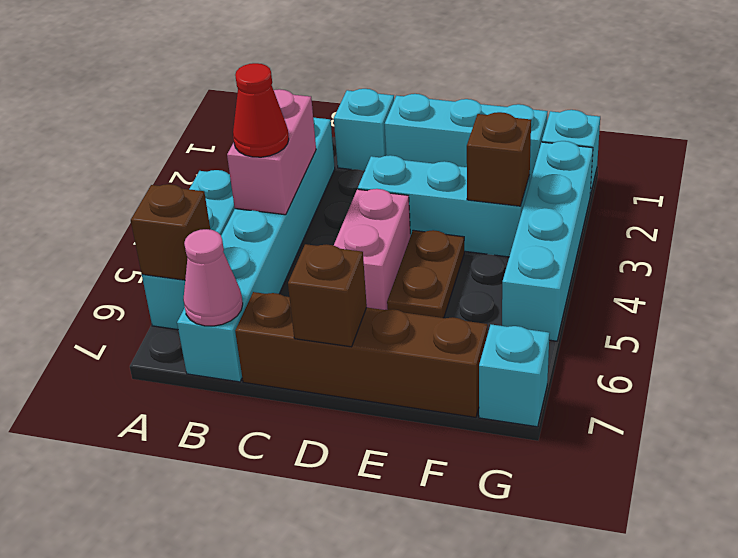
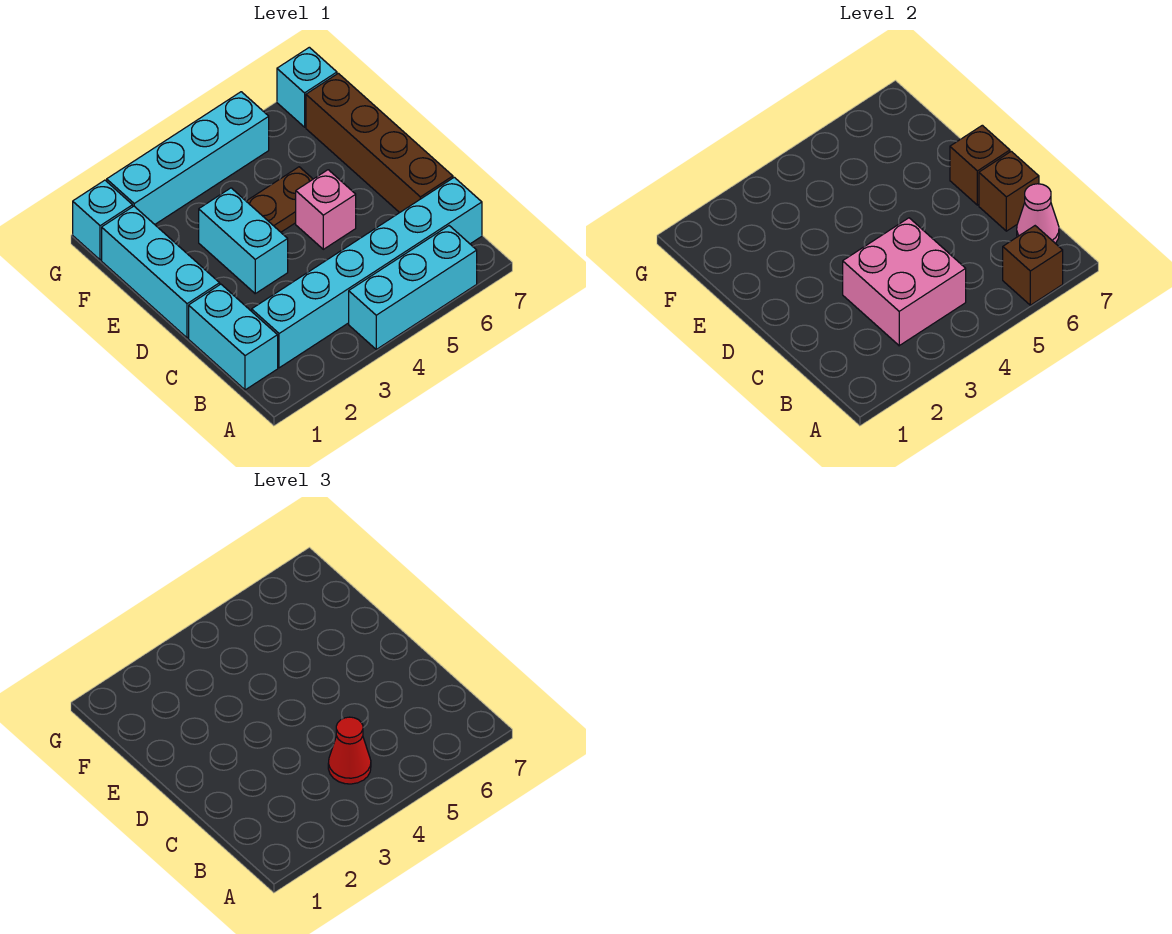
pink 1x2 brick [227,89,316,215] -> pink 2x2 brick [843,218,966,346]
cyan 1x1 brick [334,89,394,171] -> cyan 1x2 brick [189,284,278,390]
cyan 1x3 brick [358,155,530,257] -> cyan 1x2 brick [199,188,288,293]
pink 1x2 brick [334,189,410,310] -> pink 1x1 brick [296,170,356,249]
brown 1x1 brick [467,112,531,206] -> brown 1x1 brick moved to [979,151,1039,231]

